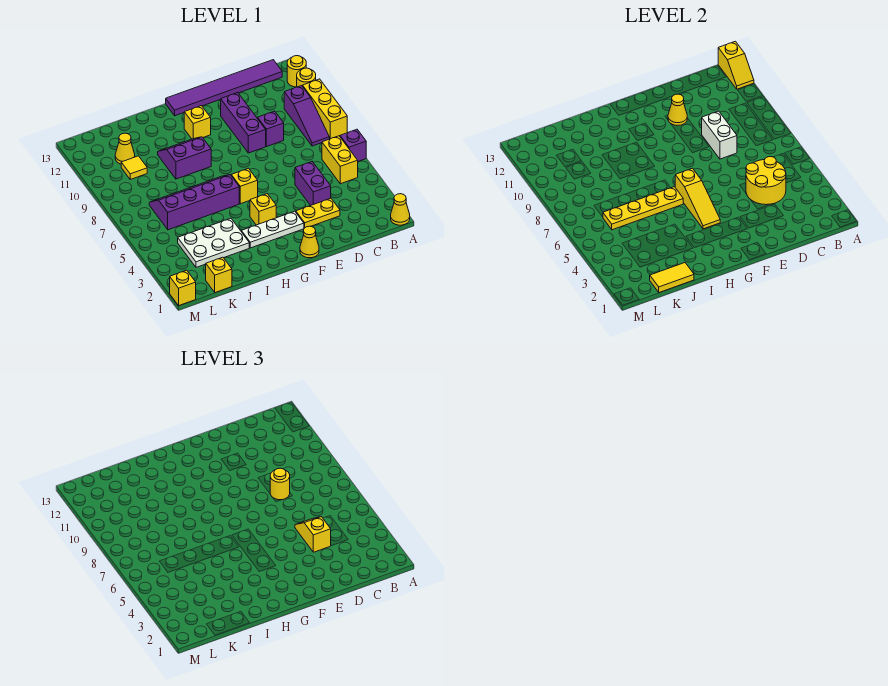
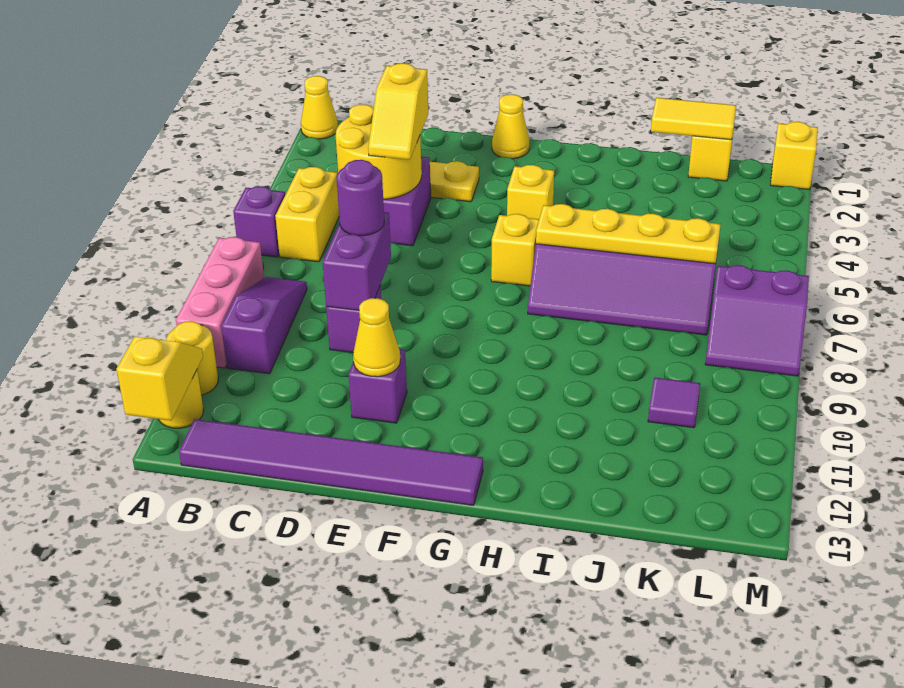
yellow 1x3 brick [302,79,347,139] -> pink 1x3 brick [176,237,264,368]
white 1x2 brick [702,111,737,159] -> purple 1x2 brick [323,212,391,310]
yellow 1x1 round brick [270,468,290,500] -> purple 1x1 round brick [337,160,384,236]
purple 1x3 brick [221,93,266,153] -> purple 1x1 brick [349,349,407,423]
white 1x3 plate [241,211,304,248] -> none
yellow 1x3 slope [675,168,720,229] -> none
yellow 1x1 brick [184,106,211,139] -> none
purple 2x2 slope [158,137,211,179] -> purple 2x2 slope moved to [705,265,809,376]
white 2x3 plate [178,218,249,267] -> none
yellow 1x1 tile [121,156,147,179] -> purple 1x1 tile [648,378,700,428]
yellow 1x1 cone [115,133,135,164] -> none

